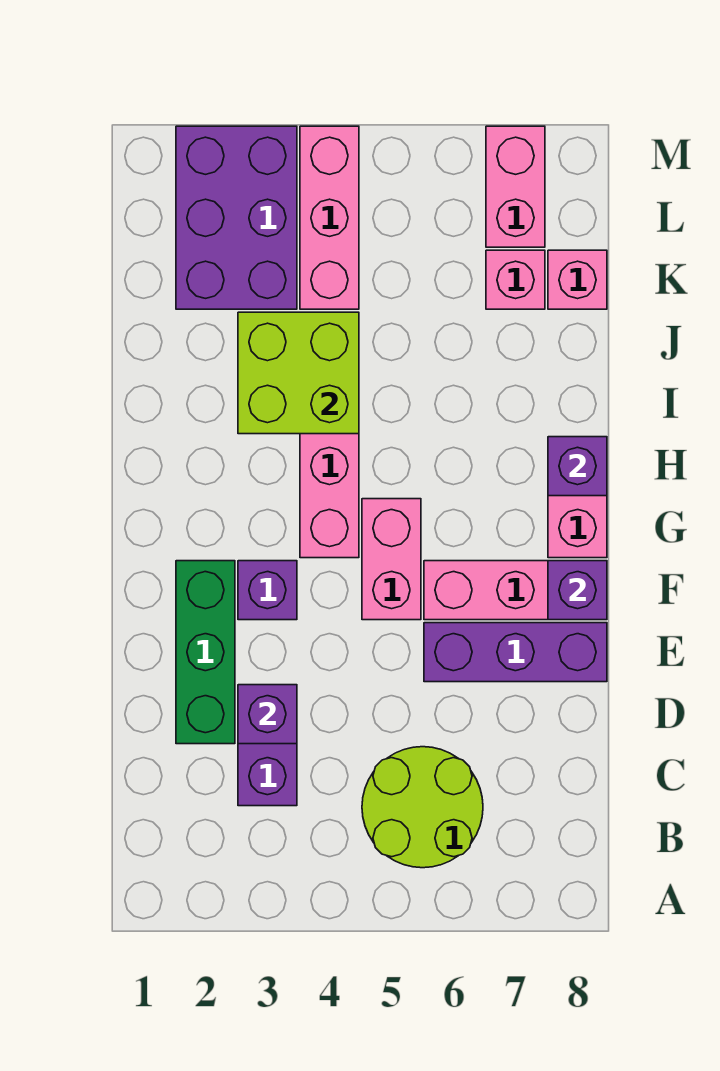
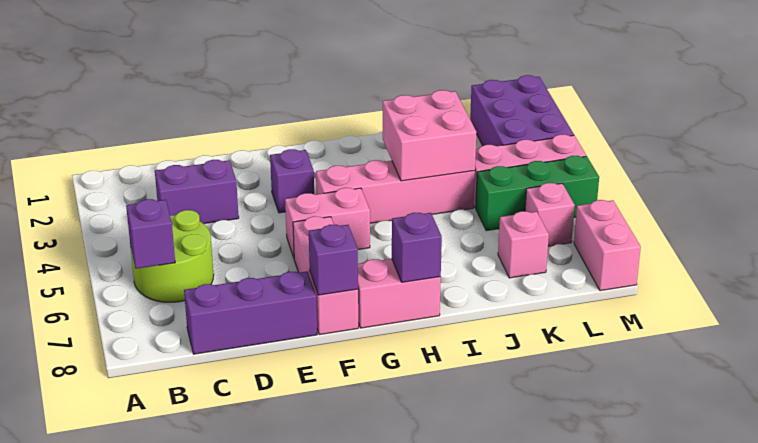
green 1x3 brick [176,561,235,744] -> green 1x3 brick moved to [476,156,599,231]
purple 1x1 brick [238,685,297,744] -> purple 1x1 brick moved to [126,199,175,269]
purple 1x3 brick [424,623,607,682] -> purple 1x3 brick turned to [184,271,317,354]
lime 2x2 brick [238,312,359,434] -> pink 2x2 brick [383,90,476,181]
purple 2x3 brick [176,126,297,309] -> purple 2x3 brick turned to [470,75,574,146]
pink 1x1 brick [548,250,607,309] -> pink 1x1 brick moved to [525,183,575,246]
pink 1x2 brick [486,126,545,247] -> pink 1x2 brick turned to [574,200,641,291]

